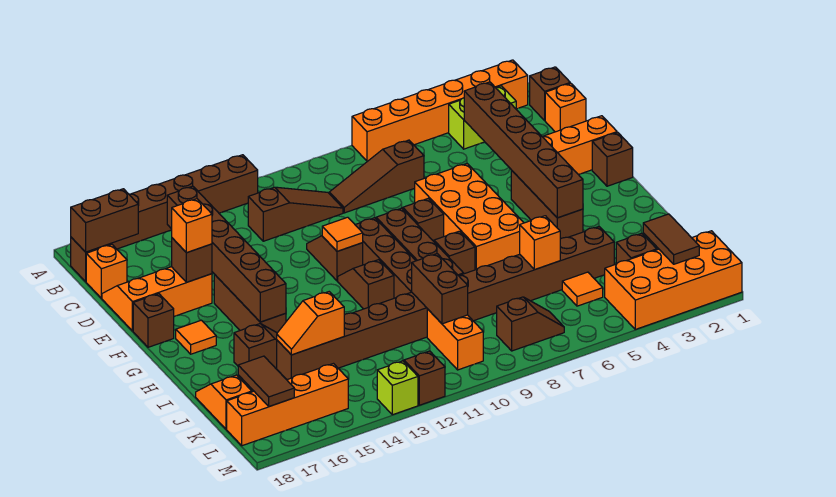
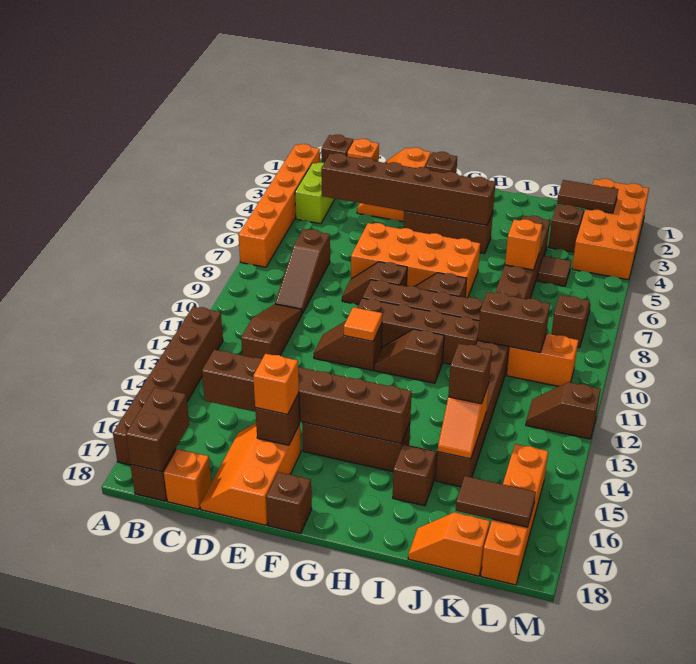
orange 1x1 tile [176,320,216,354] -> none
none -> brown 1x1 brick [448,344,492,404]
orange 1x1 tile [562,272,603,306] -> brown 1x1 tile [538,256,571,286]
lime 1x1 brick [377,361,418,415] -> none

